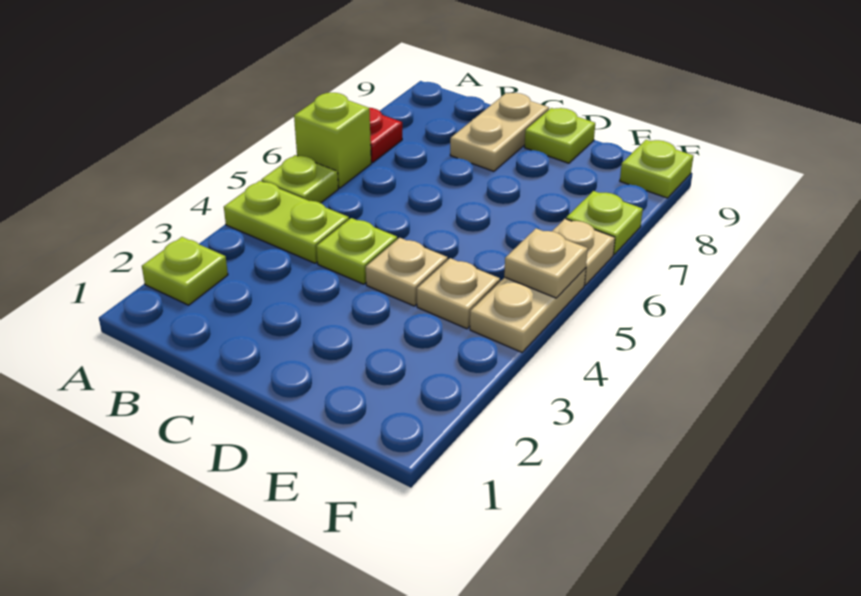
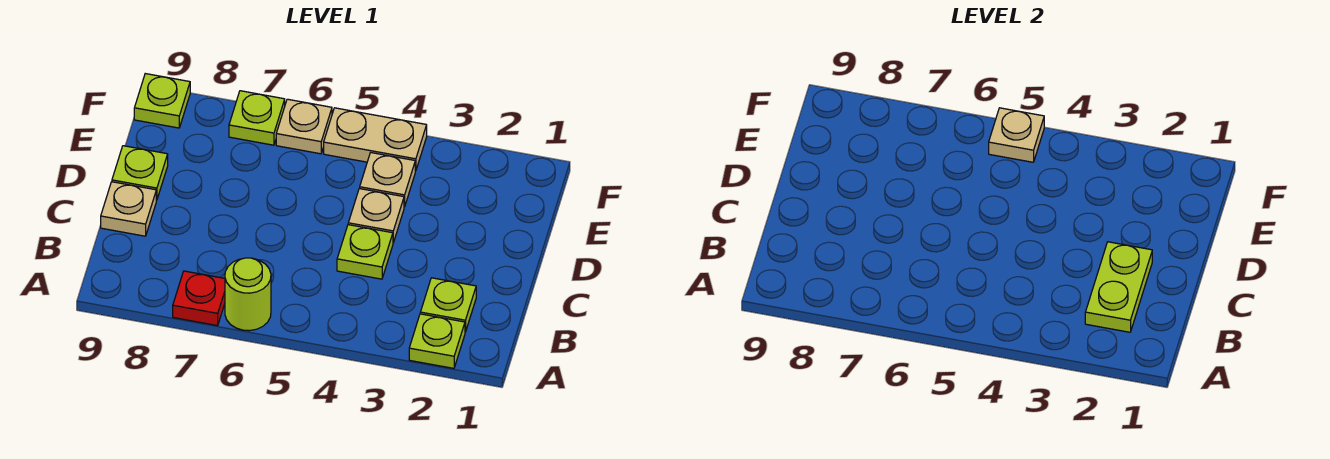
lime 1x2 plate [224,181,349,263] -> lime 1x2 plate moved to [1085,242,1152,332]
lime 1x1 plate [261,155,338,203] -> lime 1x1 plate moved to [420,278,476,332]
lime 1x1 brick [294,93,371,188] -> lime 1x1 round brick [225,258,271,331]
tan 1x2 plate [450,93,549,171] -> tan 1x1 plate [101,182,156,236]

